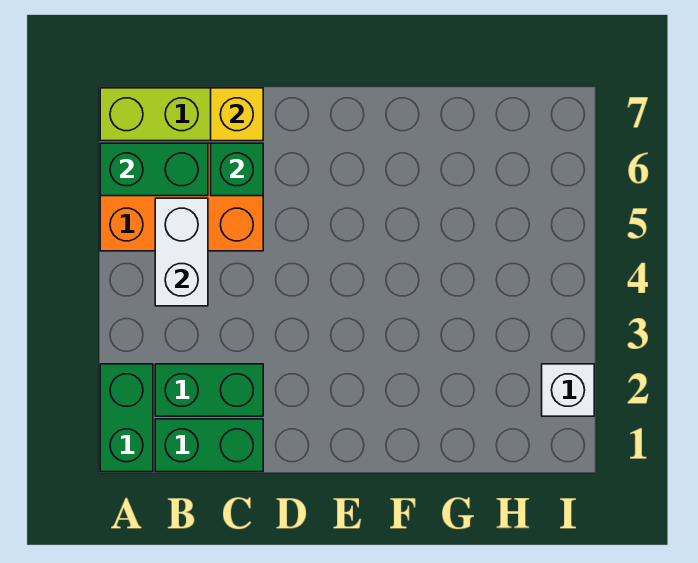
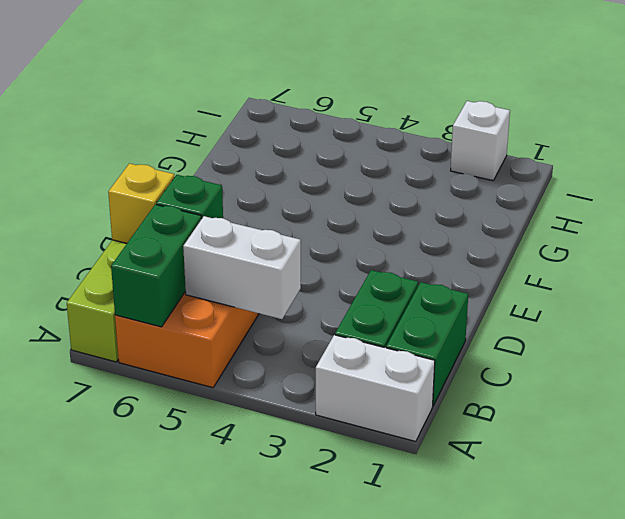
green 1x2 brick [100,364,153,472] -> white 1x2 brick [316,335,435,442]

